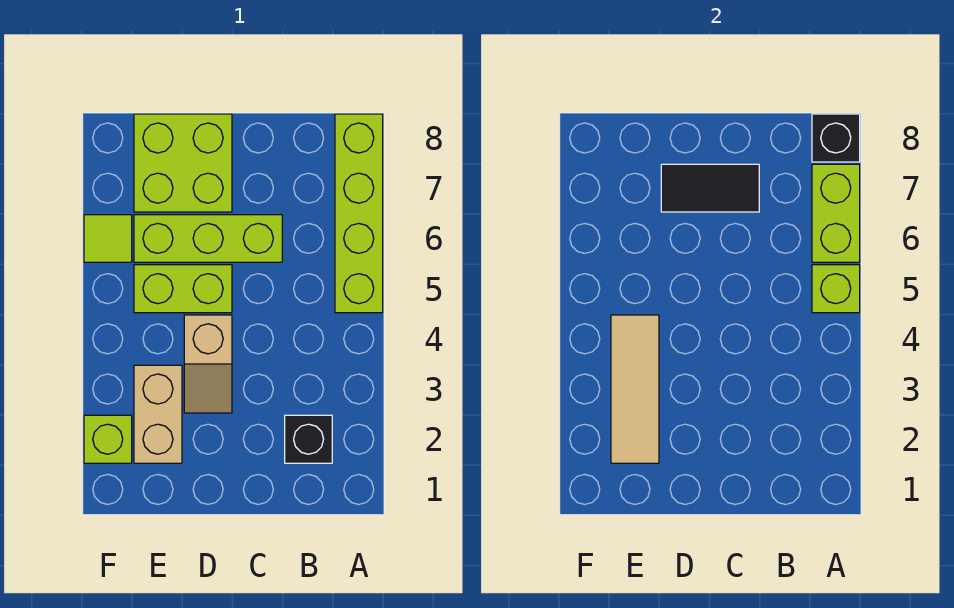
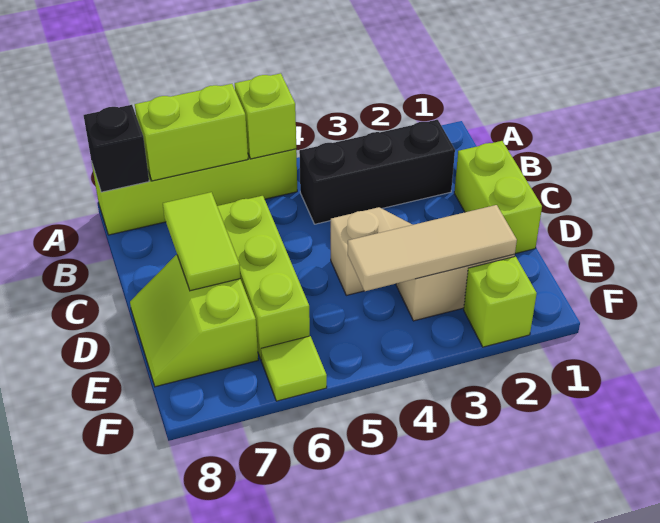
black 1x1 brick [285,415,332,463] -> black 1x3 brick [299,120,455,224]
black 1x2 tile [661,164,759,212] -> lime 1x2 tile [163,192,240,291]
lime 1x2 brick [134,265,232,313] -> lime 1x2 brick moved to [454,141,542,254]
lime 2x2 brick [134,114,232,212] -> lime 2x2 slope [130,255,258,387]

